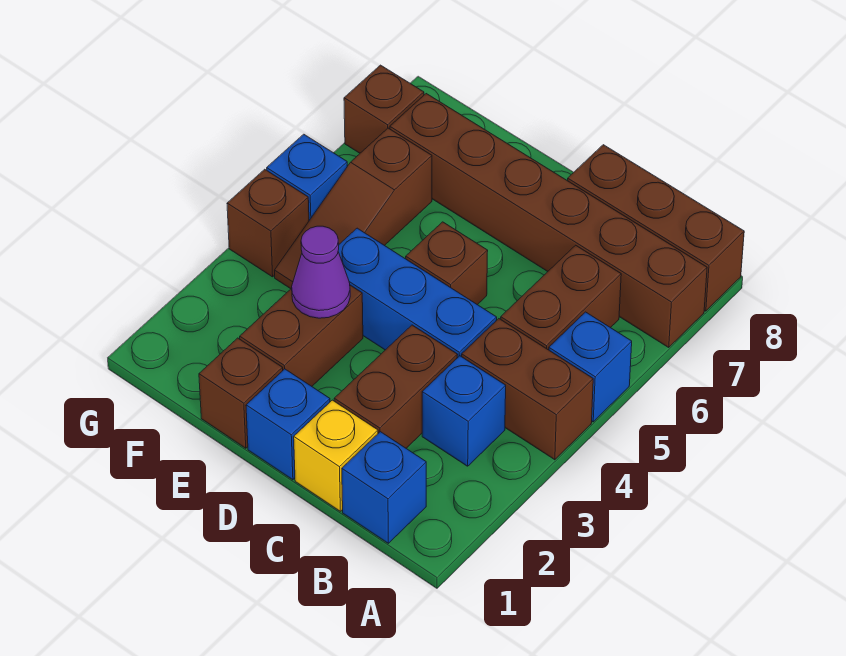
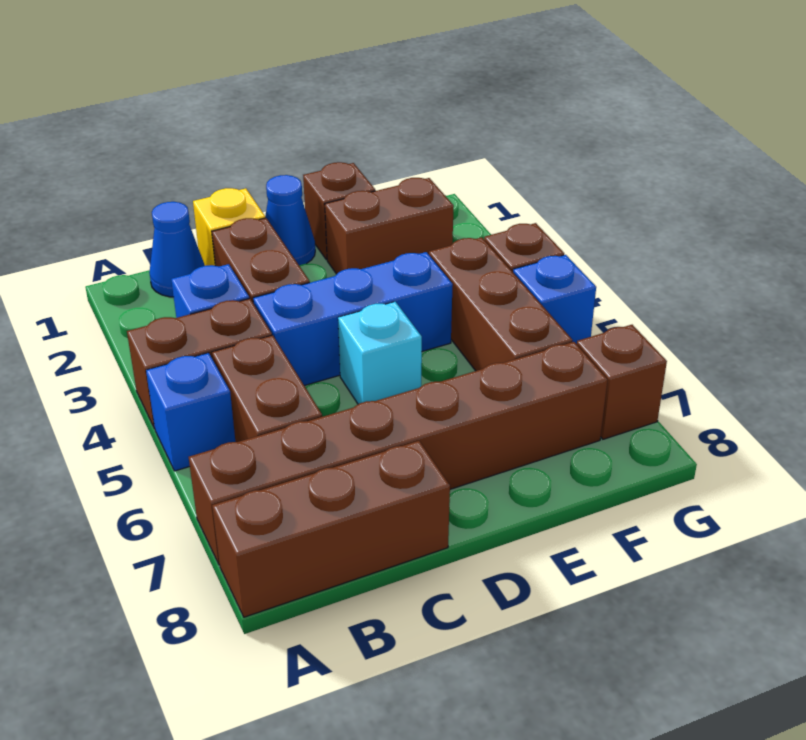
blue 1x1 brick [342,432,426,543] -> blue 1x1 cone [149,202,205,297]
blue 1x1 brick [246,369,330,480] -> blue 1x1 cone [265,175,315,265]
brown 1x1 brick [406,222,488,305] -> cyan 1x1 brick [338,302,422,404]
brown 1x2 brick [240,285,363,386] -> brown 1x2 brick turned to [325,178,454,274]
purple 1x1 cone [292,226,350,318] -> none
brown 1x3 slope [275,128,432,289] -> brown 1x3 brick [429,237,573,371]

